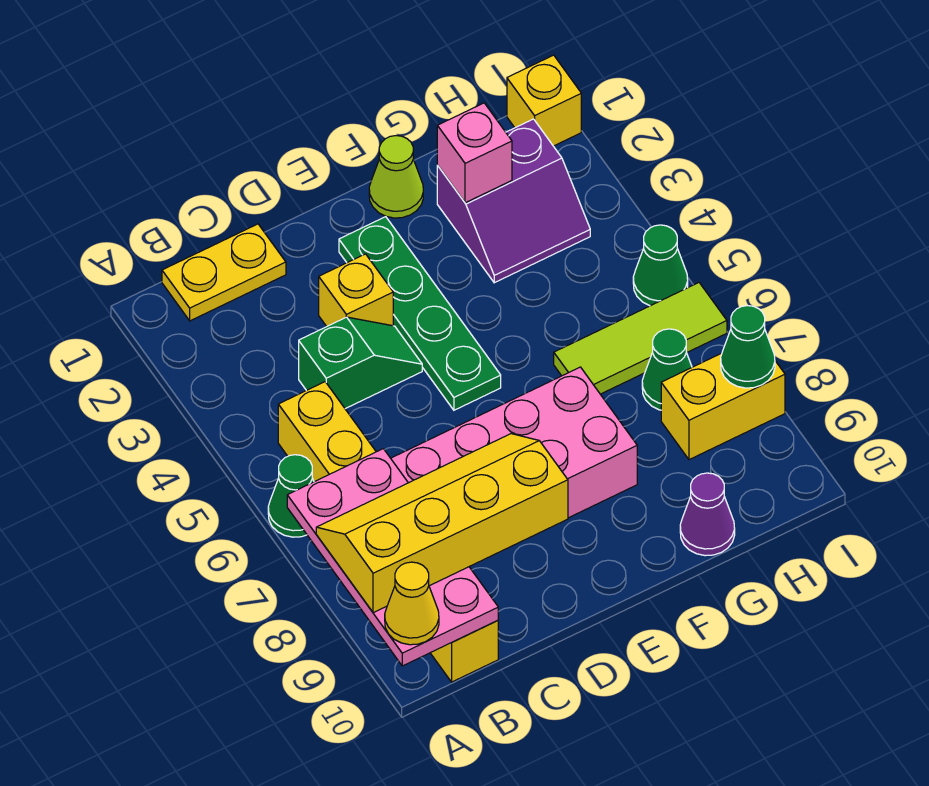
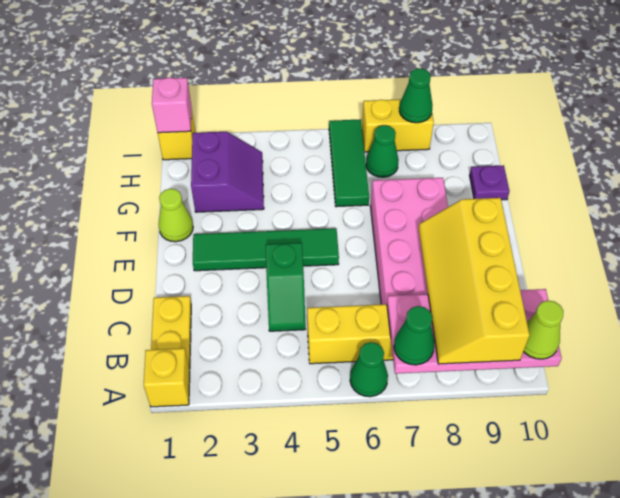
yellow 1x1 cone [385,562,439,645] -> lime 1x1 cone [523,300,563,359]
green 1x2 slope [299,317,422,409] -> green 1x2 slope turned to [266,243,306,331]
yellow 1x1 brick [319,254,393,327] -> yellow 1x1 brick moved to [144,348,190,407]
green 1x4 plate [339,217,501,410] -> green 1x4 tile [193,228,339,271]
pink 1x1 brick [437,103,512,203] -> pink 1x1 brick moved to [152,77,191,133]
lime 1x3 tile [554,283,727,394] -> green 1x3 tile [329,119,369,207]
purple 1x1 cone [680,473,735,556] -> purple 1x1 plate [470,165,509,200]
yellow 1x2 brick [661,353,785,460] -> yellow 1x2 brick turned to [362,99,434,152]
green 1x1 cone [633,225,688,306] -> green 1x1 cone moved to [394,306,435,365]

